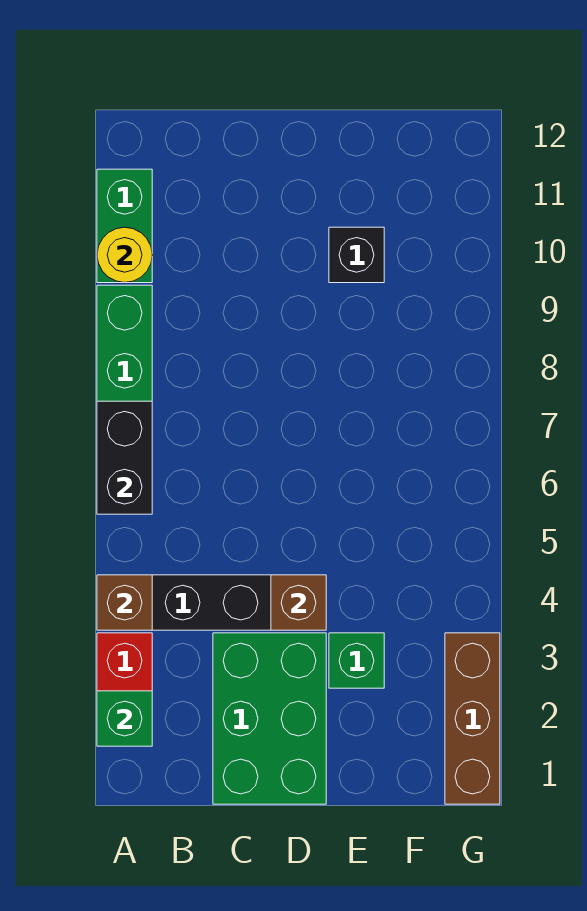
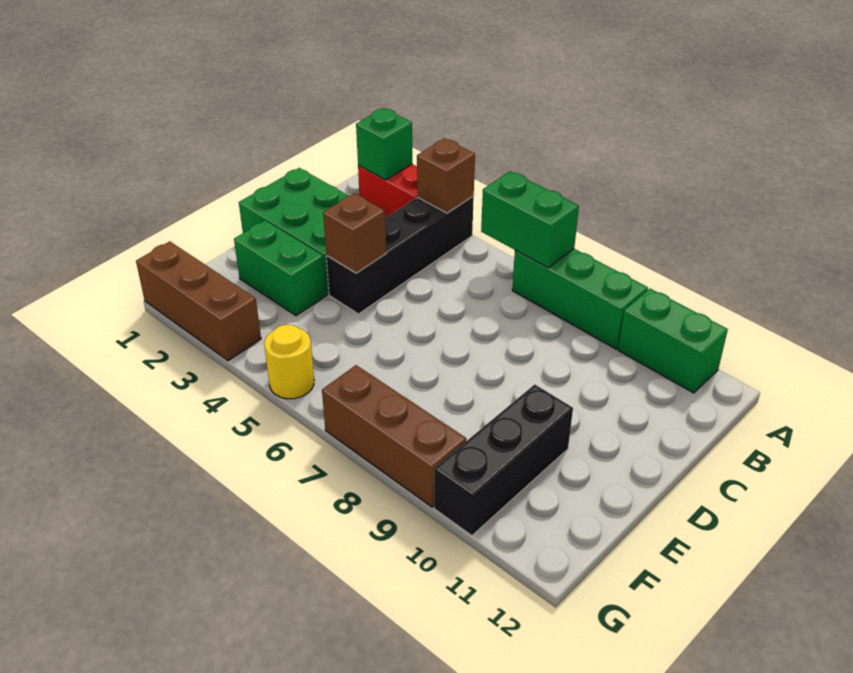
black 1x2 brick [97,401,152,514] -> green 1x2 brick [481,171,579,268]
yellow 1x1 round brick [97,227,152,283] -> yellow 1x1 round brick moved to [264,325,314,399]
green 1x1 brick [329,633,384,688] -> green 1x2 brick [234,220,326,316]
black 1x1 brick [329,227,384,283] -> black 1x3 brick [434,384,573,536]
none -> brown 1x3 brick [322,365,466,507]

